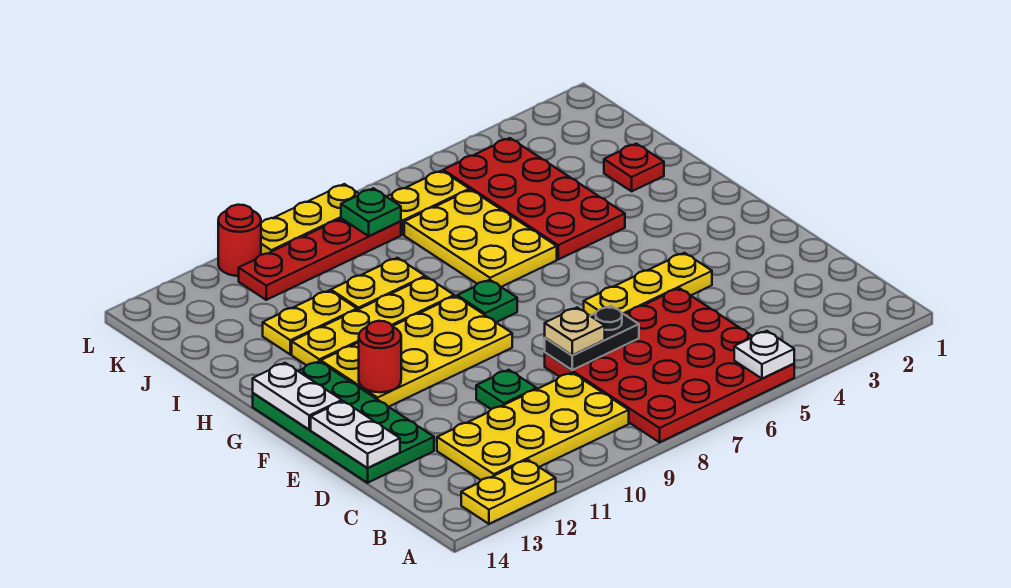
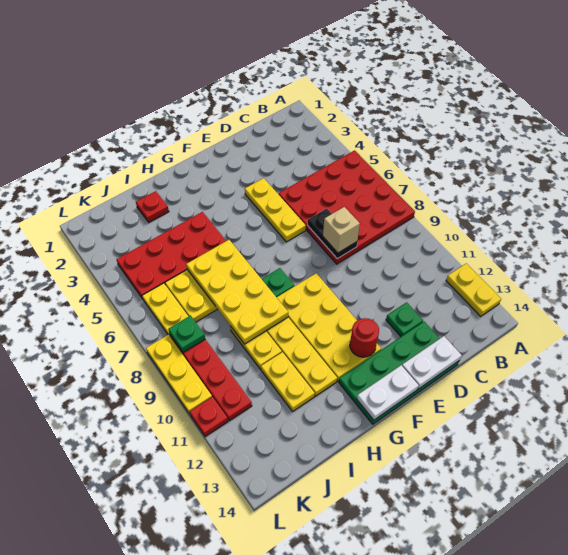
white 1x1 plate [734,331,794,379] -> none
yellow 2x4 plate [437,373,629,480] -> yellow 2x4 plate moved to [186,240,288,344]
tan 1x1 plate [545,308,605,355] -> tan 1x1 brick [323,207,360,253]
green 1x1 plate [476,370,536,409] -> green 1x1 plate moved to [386,302,423,337]
red 1x1 round brick [218,205,261,276] -> red 1x1 plate [190,397,228,437]

